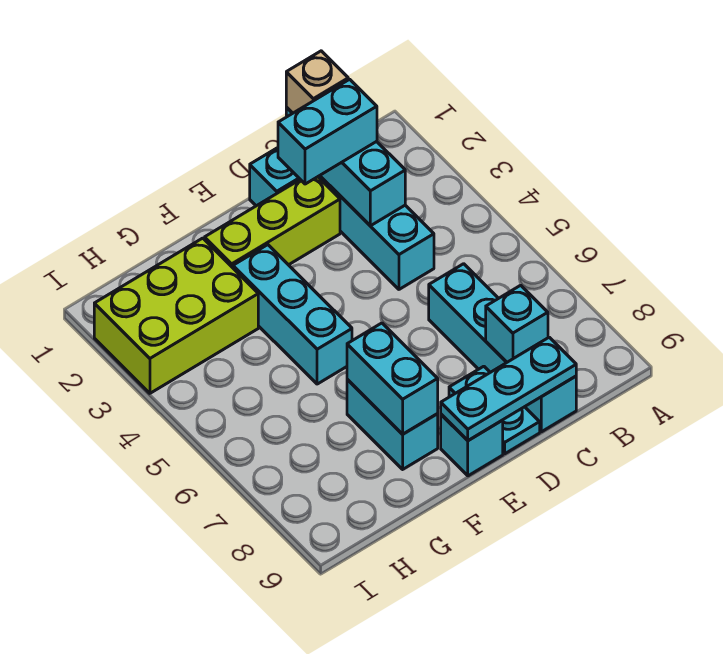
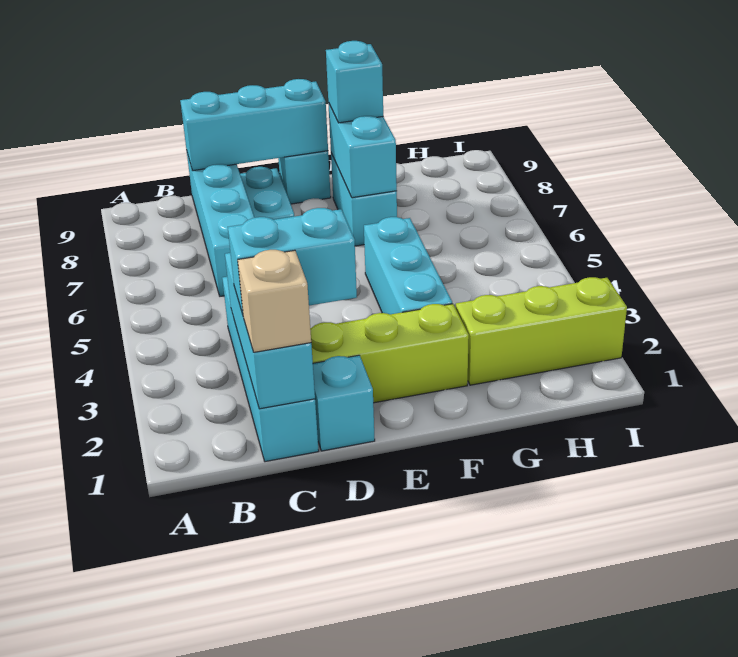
cyan 1x1 brick [486,285,548,362] -> cyan 1x1 brick moved to [326,41,383,123]
cyan 1x3 plate [441,337,576,441] -> cyan 1x3 brick [180,79,328,171]
lime 2x3 brick [94,238,258,393] -> lime 1x3 brick [456,277,627,385]

